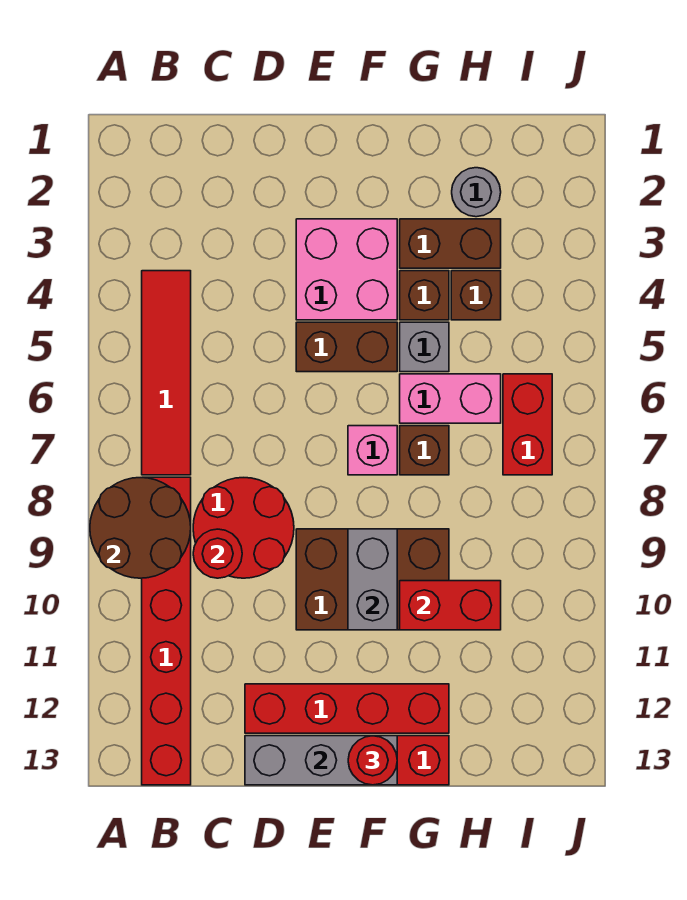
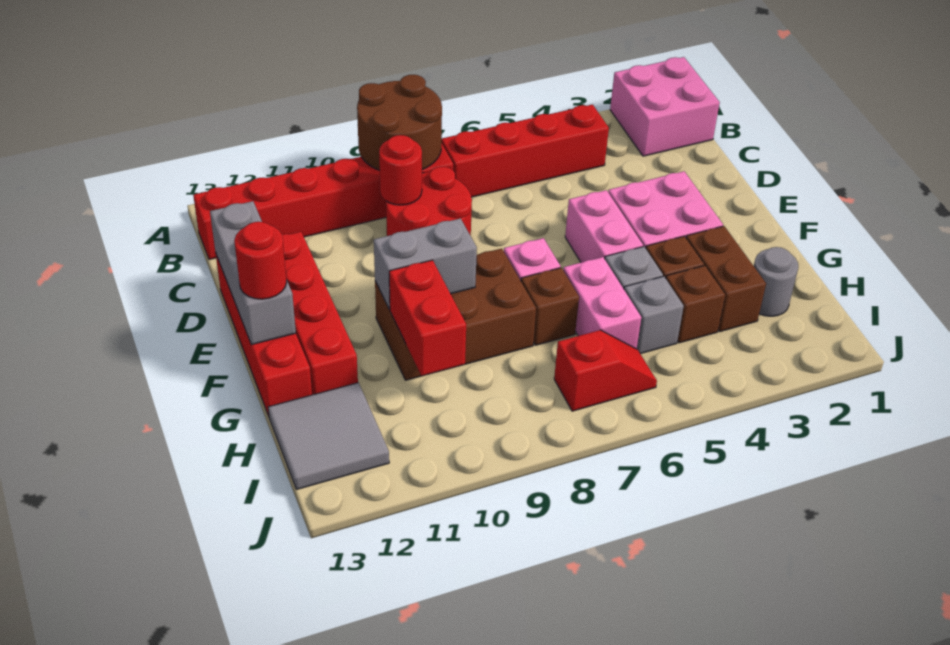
none -> pink 2x2 brick [610,57,720,156]
red 1x4 tile [142,271,191,475] -> red 1x4 brick [441,105,609,197]
brown 1x2 brick [296,322,397,372] -> pink 1x2 brick [565,190,643,262]
brown 2x3 brick [296,529,449,630] -> brown 2x3 brick turned to [375,249,536,380]
none -> grey 1x1 brick [624,276,684,354]
none -> grey 2x2 tile [268,383,389,489]
red 1x2 brick [503,374,552,475] -> red 1x2 slope [554,330,657,411]

